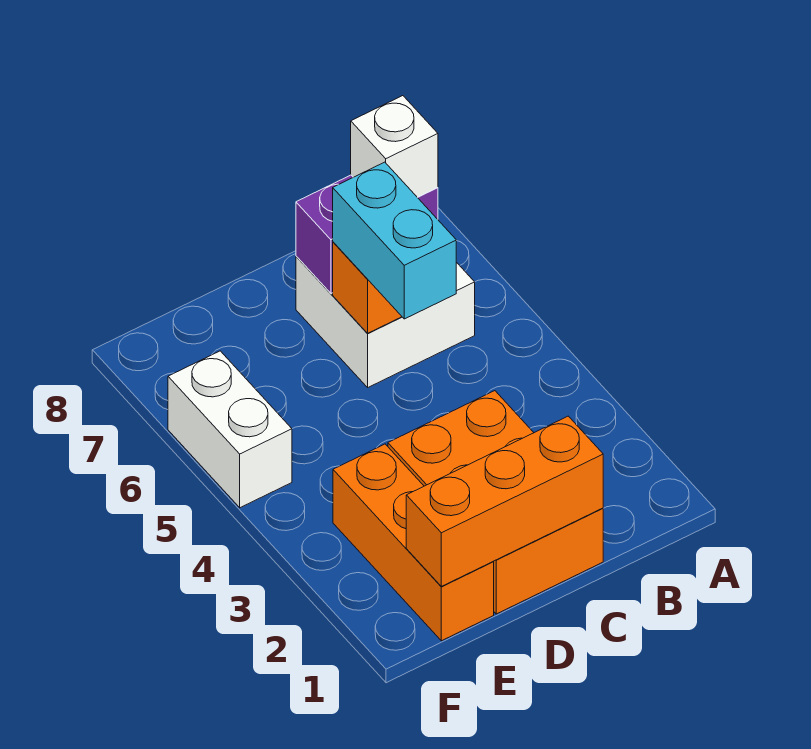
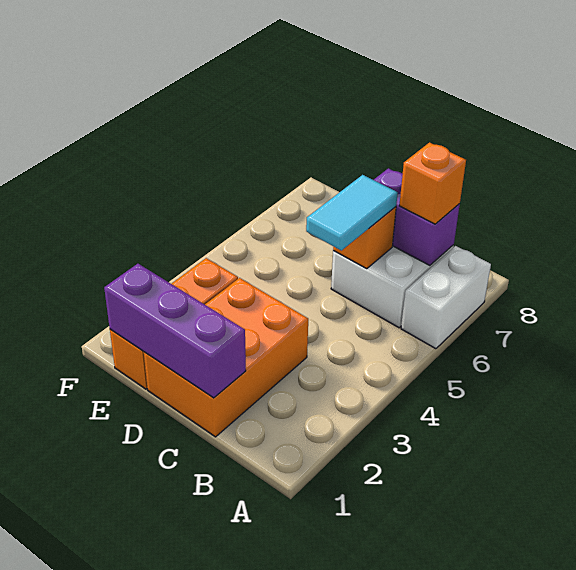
white 1x1 brick [351,96,438,197] -> orange 1x1 brick [399,143,466,224]
orange 1x3 brick [406,416,603,586] -> purple 1x3 brick [104,264,246,398]
cyan 1x2 brick [333,162,456,319] -> cyan 1x2 tile [306,175,398,250]
white 1x2 brick [168,351,292,508] -> white 1x2 brick moved to [401,246,491,349]

